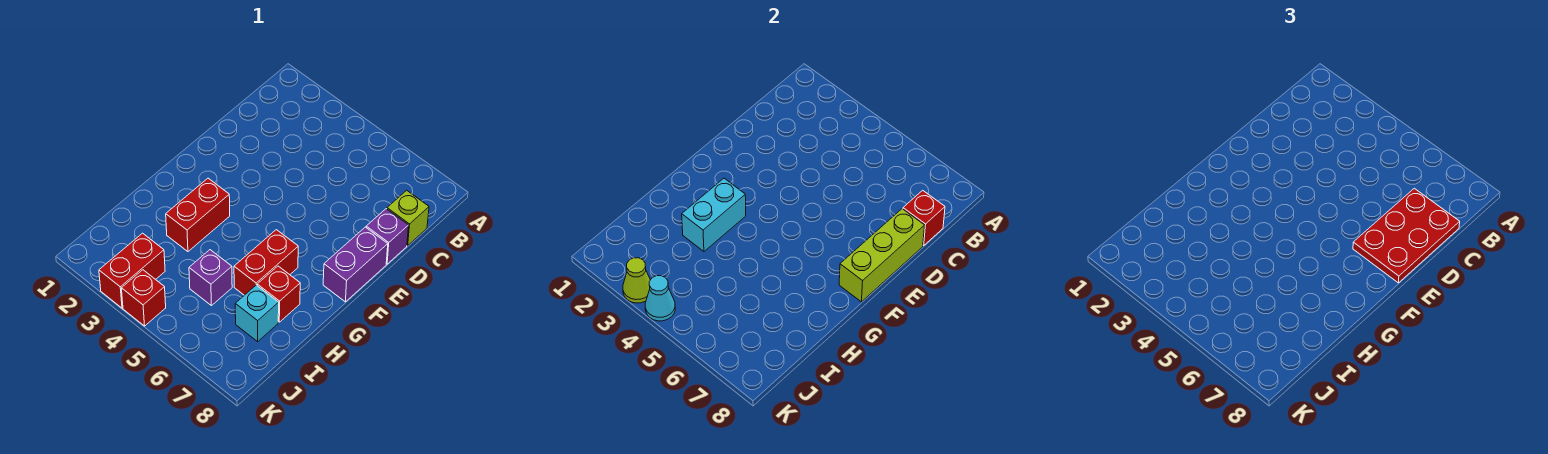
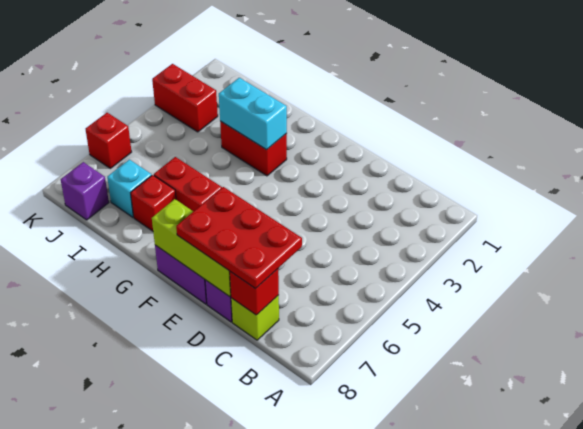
purple 1x1 brick [189,250,232,306] -> purple 1x1 brick moved to [61,162,109,220]
lime 1x1 cone [623,258,650,303] -> none
red 1x1 brick [122,270,166,326] -> red 1x1 brick moved to [86,113,132,168]
cyan 1x1 cone [645,276,675,321] -> none

